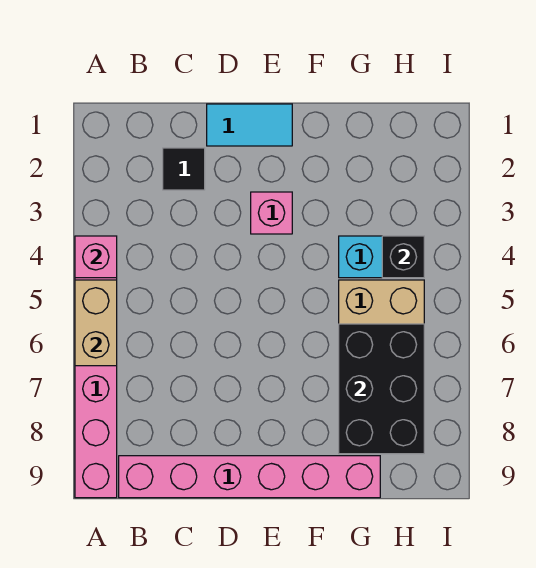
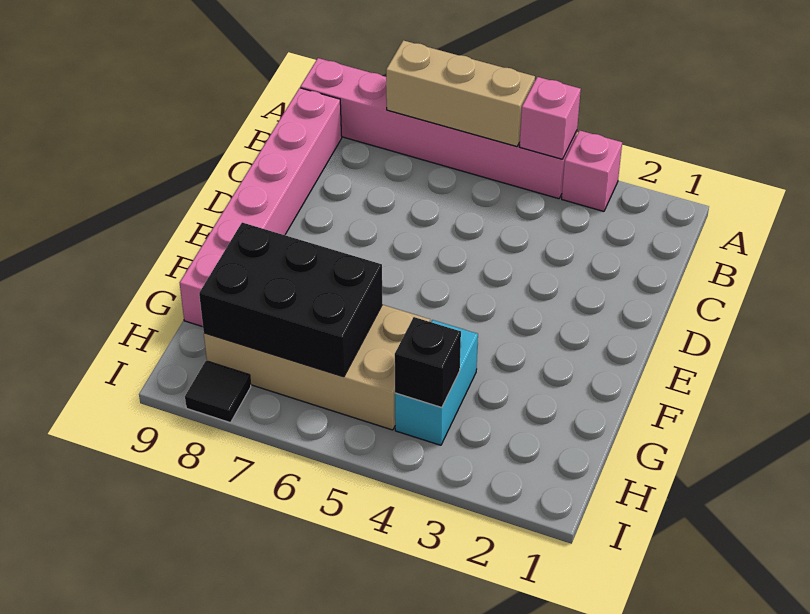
tan 1x2 brick [75,280,117,366] -> tan 1x3 brick [386,40,535,147]
black 1x1 tile [163,148,205,190] -> black 1x1 tile moved to [185,361,251,423]
cyan 1x2 tile [207,104,292,146] -> none
pink 1x1 brick [251,192,292,234] -> pink 1x1 brick moved to [562,130,622,211]

